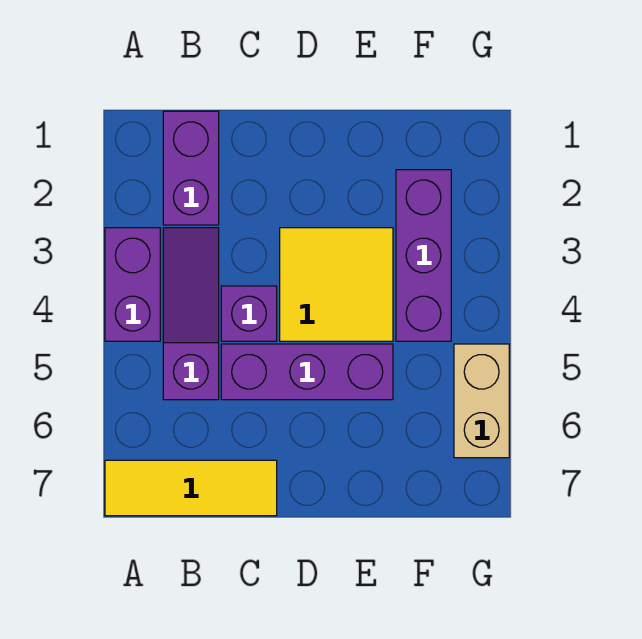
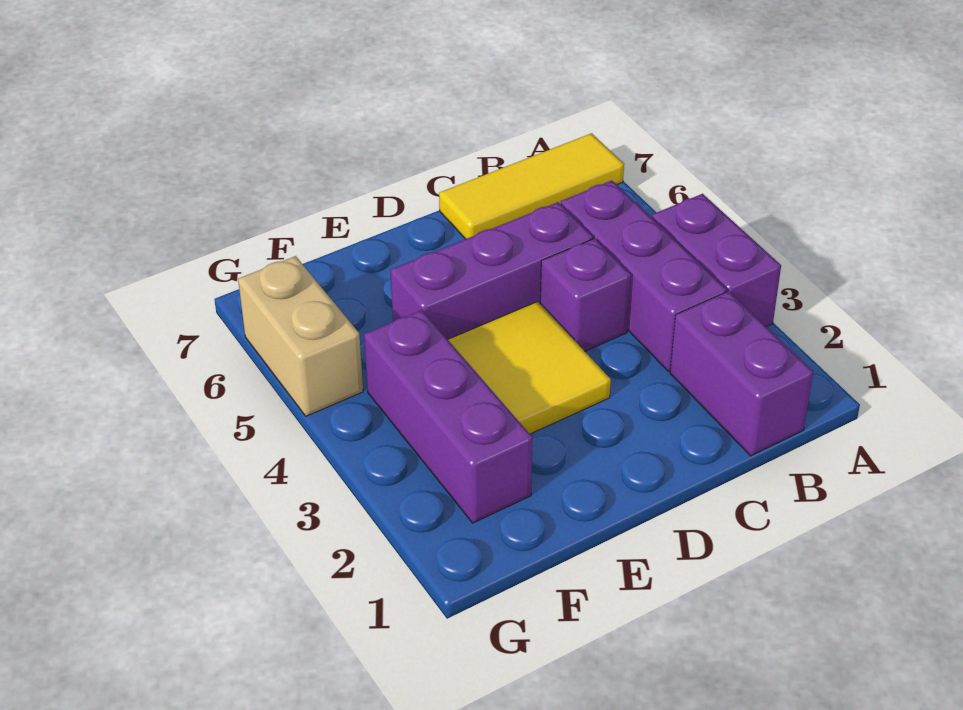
purple 1x3 slope [163,228,219,400] -> purple 1x3 brick [561,181,727,371]

